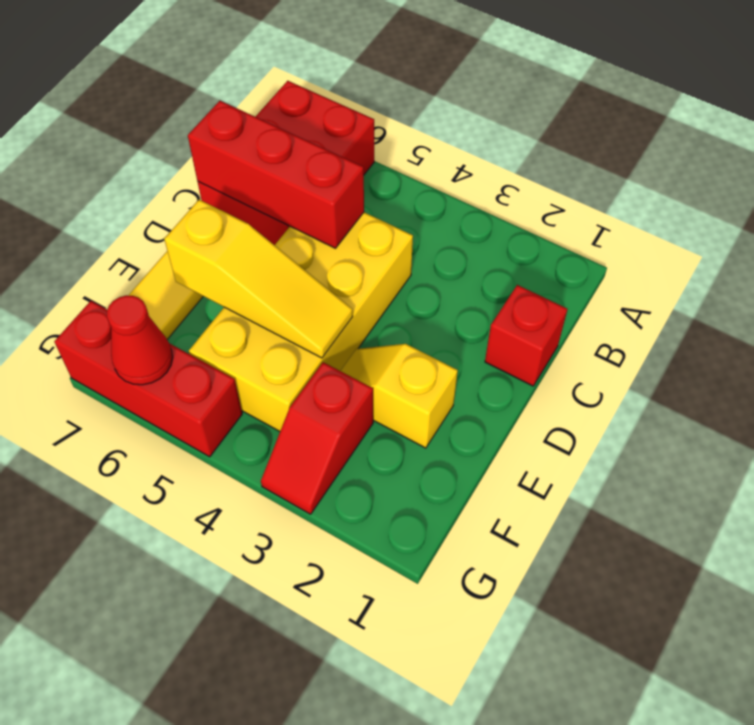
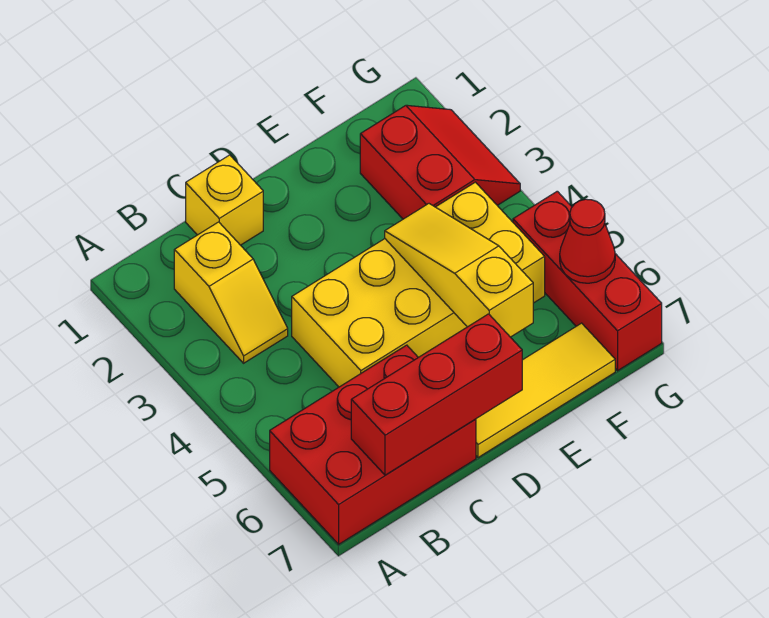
red 1x1 brick [485,285,567,386] -> yellow 1x1 brick [186,155,263,245]
red 1x3 brick [188,101,364,248] -> red 1x3 brick turned to [351,314,522,475]
yellow 1x2 slope [341,344,458,448] -> yellow 1x2 slope moved to [174,222,288,363]
red 1x2 slope [261,362,373,514] -> red 2x2 slope [360,105,520,219]

